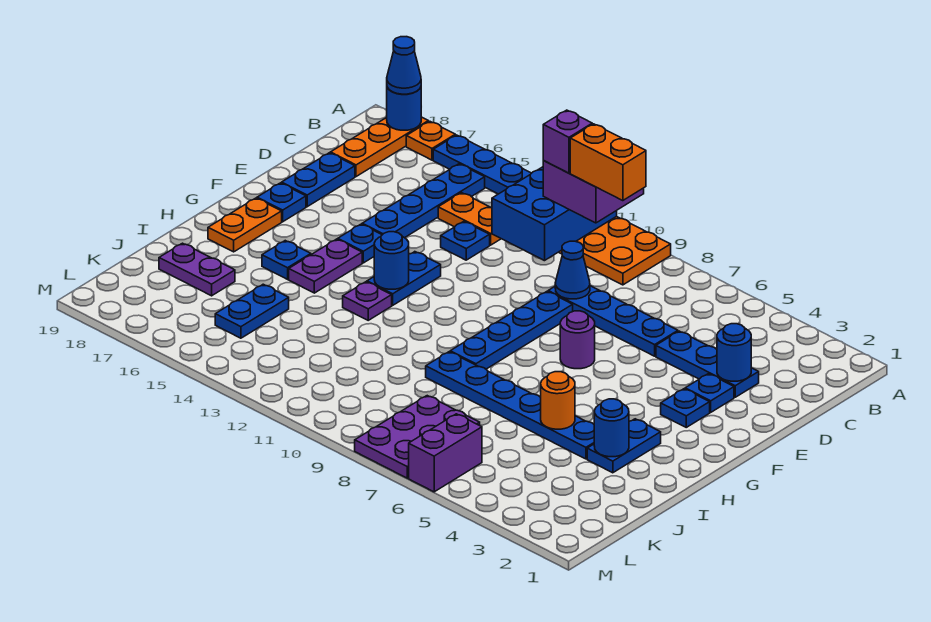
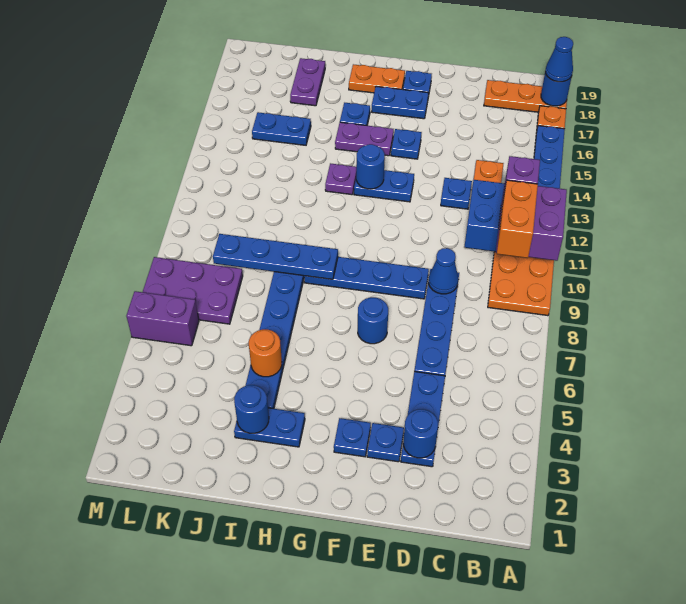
blue 1x4 plate [362,164,485,238] -> blue 1x4 plate moved to [213,234,338,279]
blue 1x2 plate [282,153,355,207] -> blue 1x2 plate moved to [371,86,428,119]
purple 1x1 round brick [560,311,595,369] -> blue 1x1 round brick [358,297,388,344]

